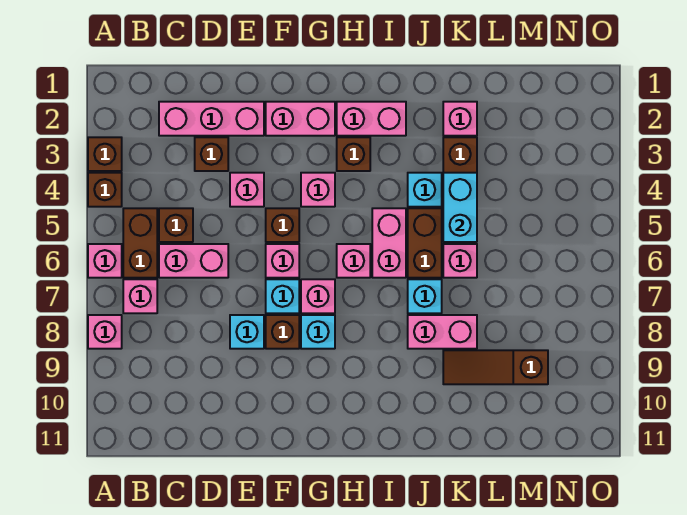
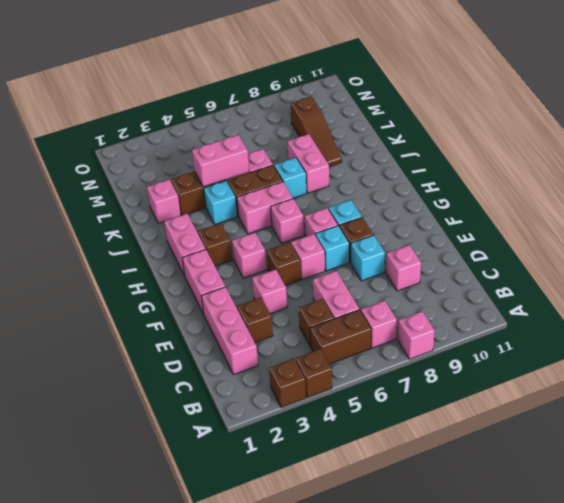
pink 1x1 brick [88,244,122,278] -> pink 1x1 brick moved to [386,245,421,291]
cyan 1x2 brick [443,173,477,242] -> pink 1x2 brick [192,135,249,187]

